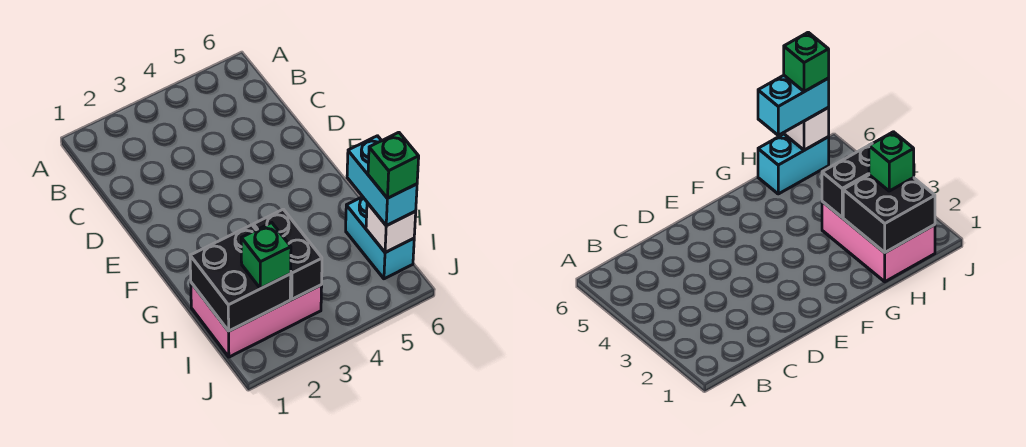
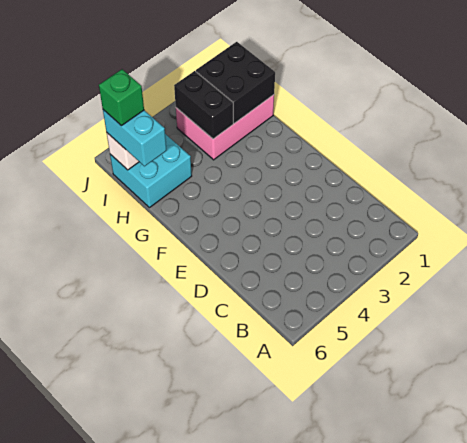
cyan 1x2 brick [346,197,414,279] -> cyan 2x2 brick [110,134,192,208]
green 1x1 brick [241,223,291,288] -> none

